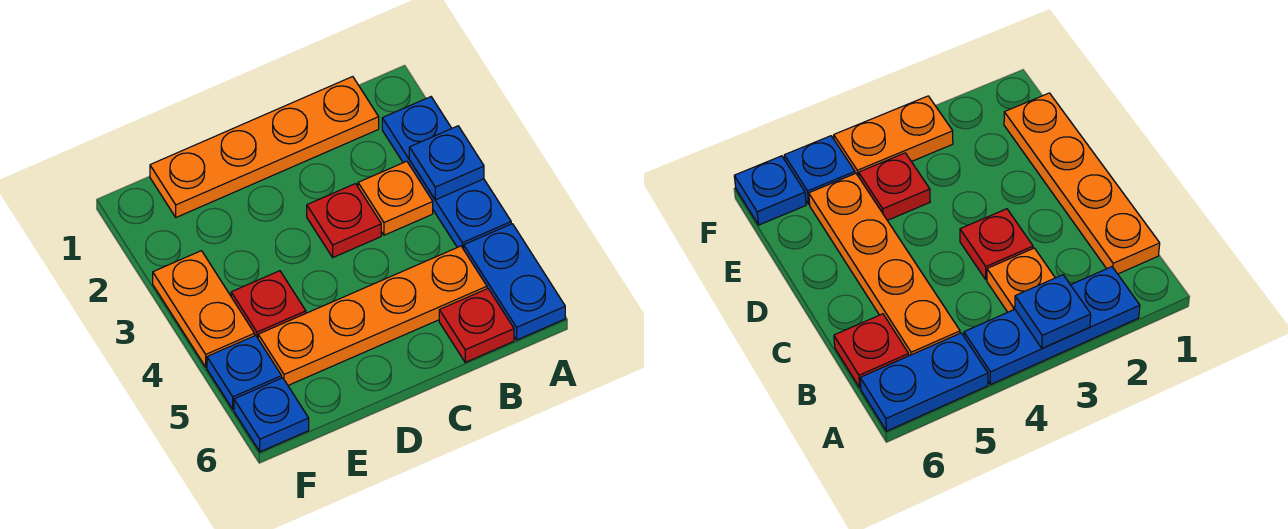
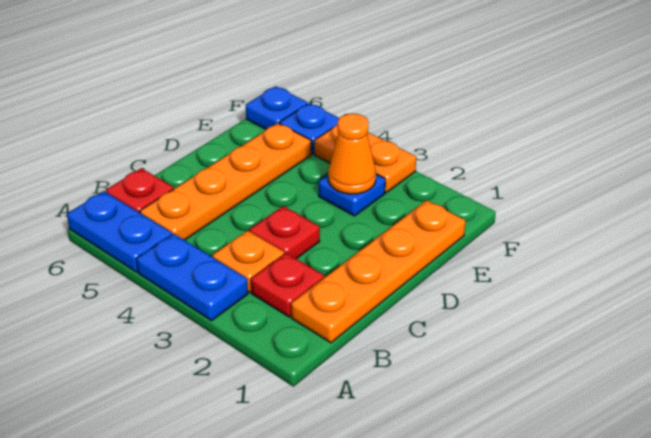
blue 1x3 plate [382,97,511,249] -> blue 1x2 plate [137,234,248,321]
blue 1x1 plate [409,126,484,200] -> blue 1x1 plate moved to [319,174,385,216]
none -> orange 1x1 cone [328,114,376,194]
red 1x1 plate [231,271,306,338] -> red 1x1 plate moved to [251,253,324,317]

